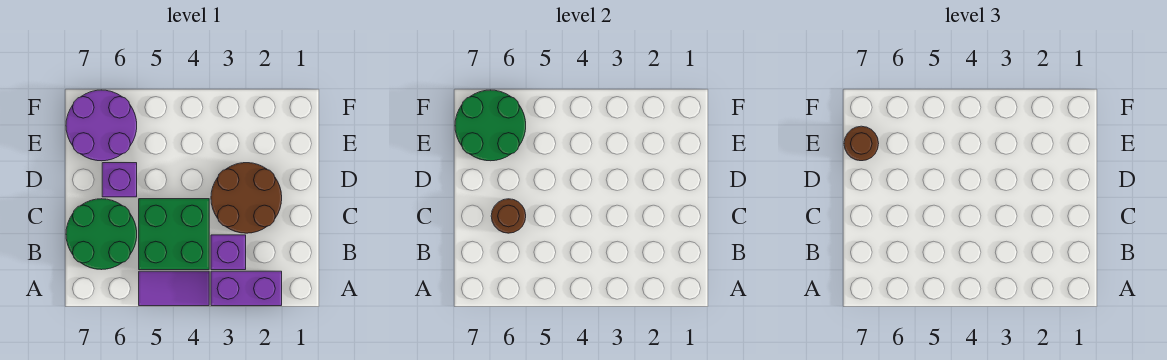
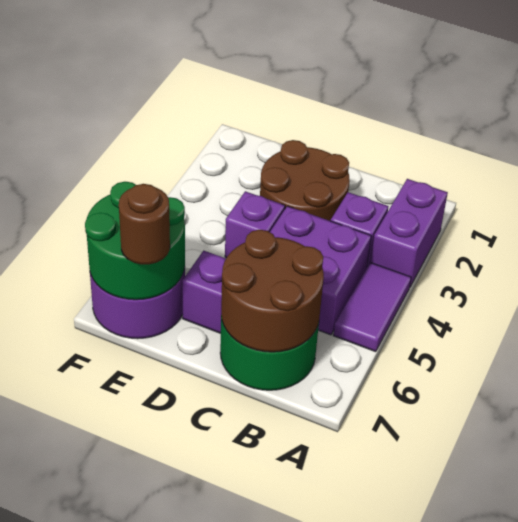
green 2x2 brick [139,199,209,270] -> purple 2x2 brick [270,206,371,335]
brown 1x1 round brick [491,199,526,233] -> brown 2x2 round brick [221,230,324,352]
none -> purple 1x1 brick [225,191,285,258]

